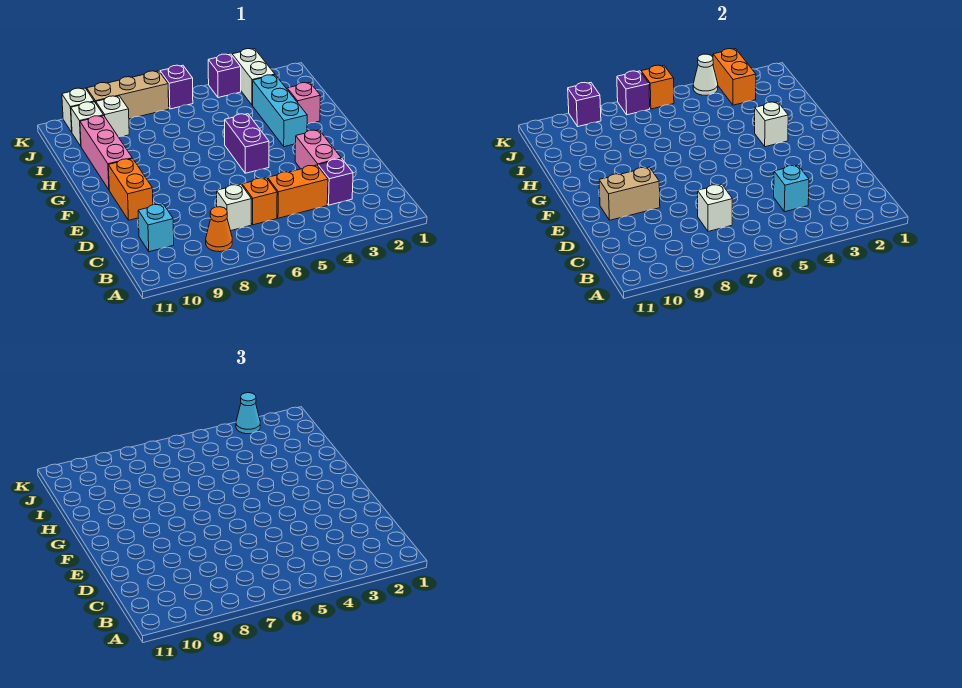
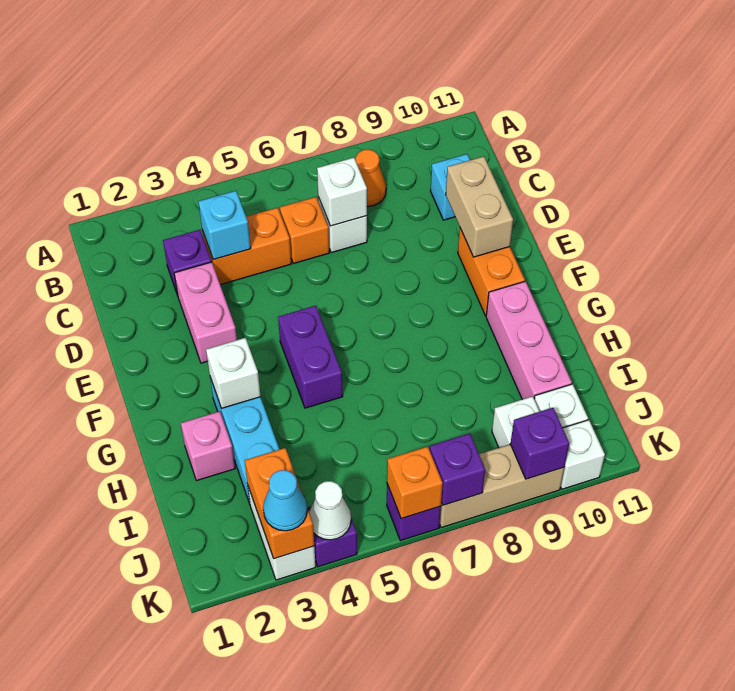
tan 1x2 brick [599,167,660,220] -> tan 1x2 brick turned to [446,156,513,257]

